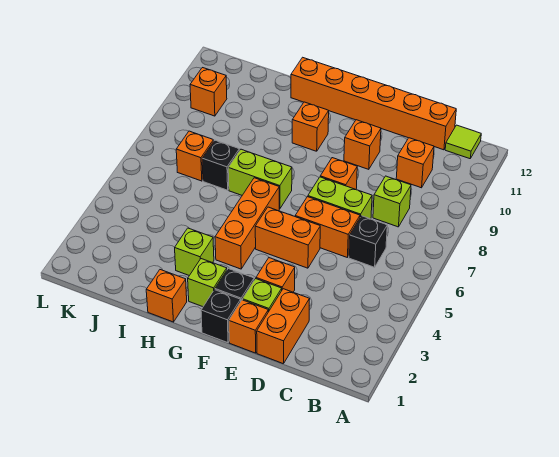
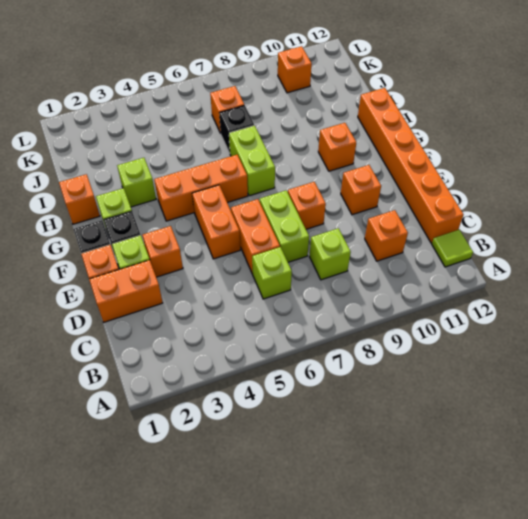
black 1x1 brick [349,216,387,267] -> lime 1x1 brick [252,247,292,299]

